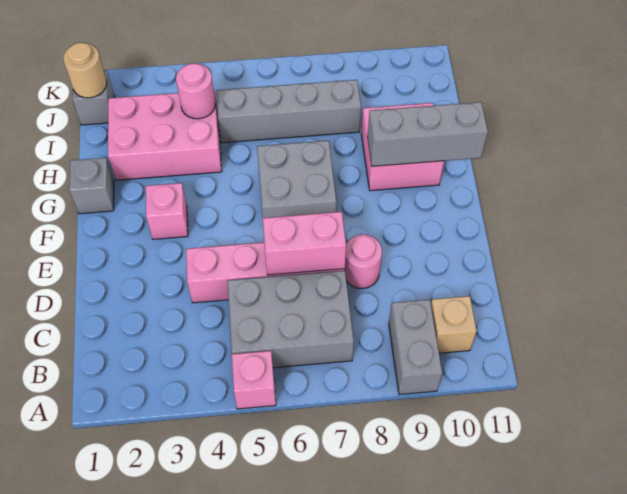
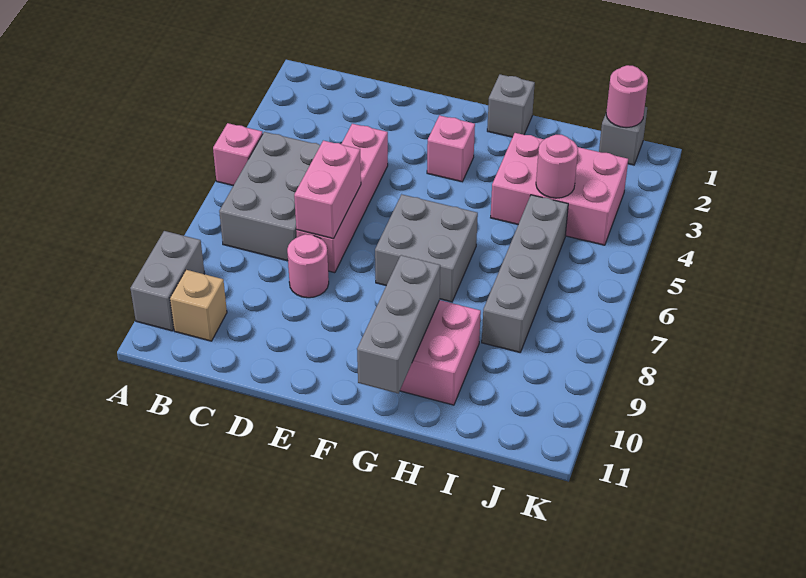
grey 1x2 brick [389,300,442,395] -> grey 1x2 brick turned to [130,231,204,331]
pink 2x3 brick [108,90,222,180] -> pink 2x3 brick turned to [491,133,628,245]
tan 1x1 round brick [63,43,107,98] -> pink 1x1 round brick [606,65,648,128]

